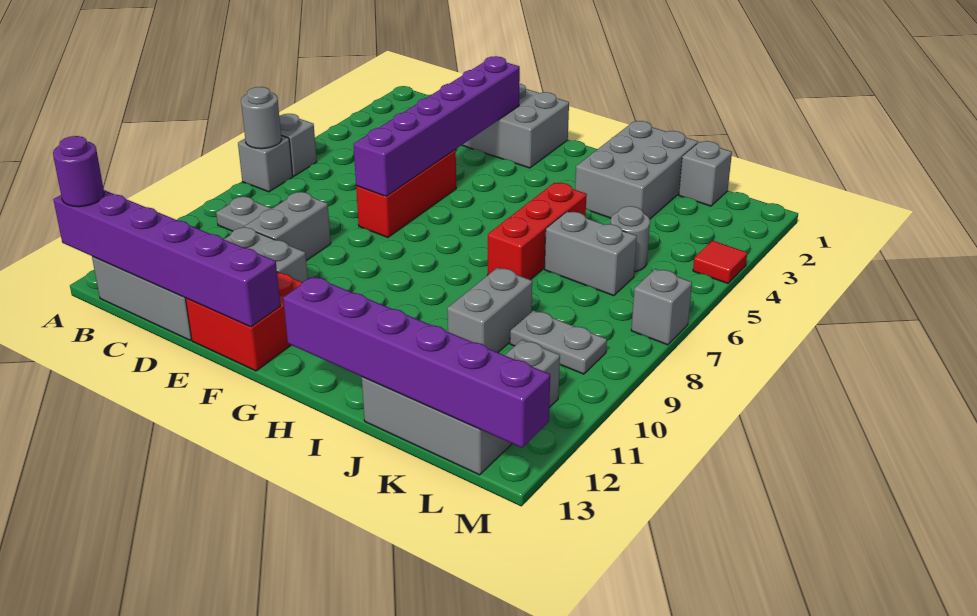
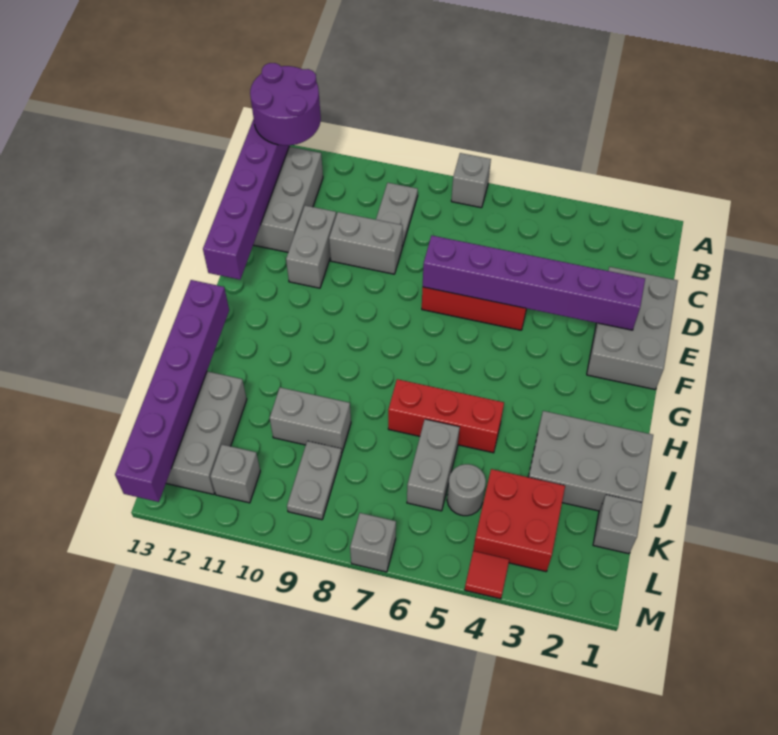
grey 1x1 brick [279,114,317,176] -> none
grey 1x1 round brick [241,87,281,149] -> none
purple 1x1 round brick [53,136,104,207] -> purple 2x2 round brick [250,63,321,145]
red 2x2 brick [186,272,303,371] -> red 2x2 brick moved to [473,469,565,571]

